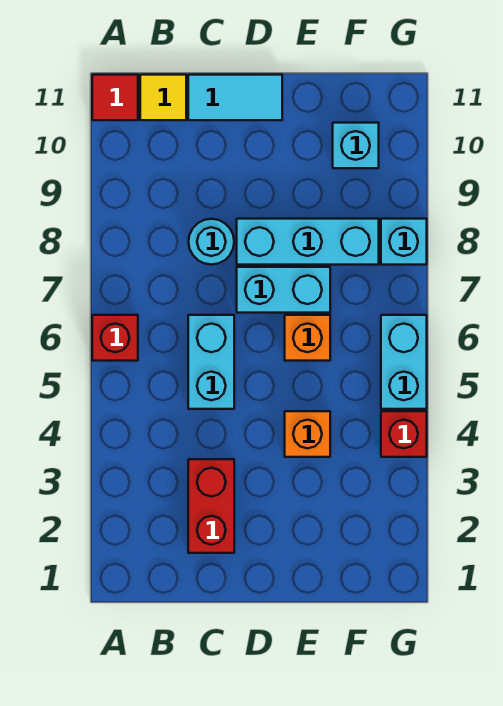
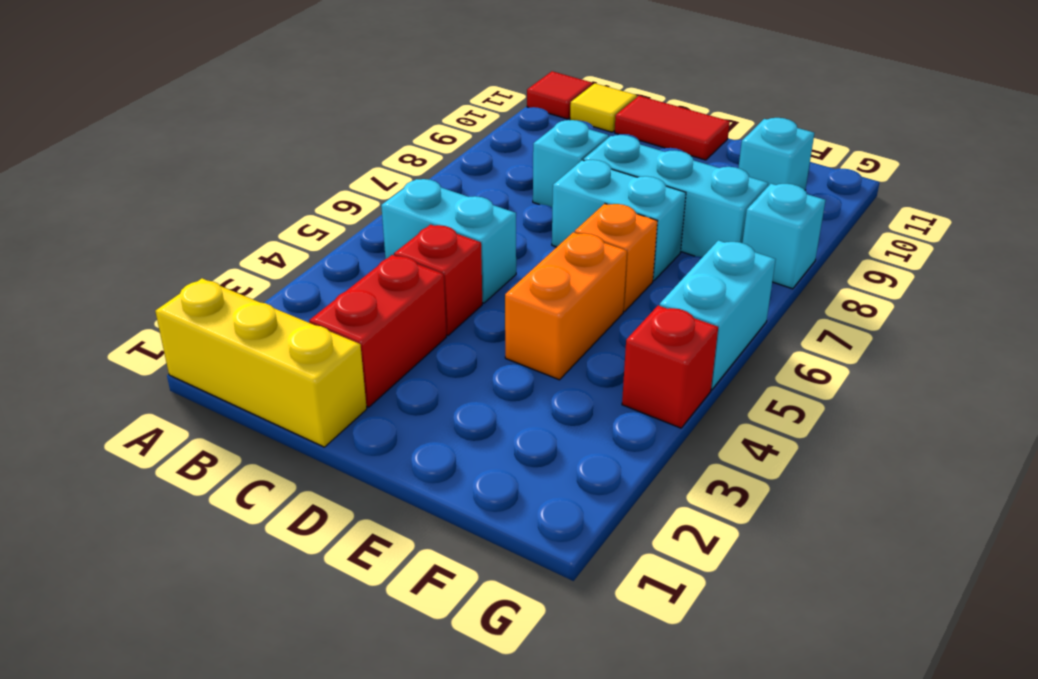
none -> yellow 1x3 brick [155,278,367,447]
red 1x1 brick [92,315,138,361] -> red 1x1 brick moved to [394,224,482,335]
cyan 1x2 brick [188,315,234,409] -> cyan 1x2 brick turned to [381,179,516,303]
cyan 1x1 round brick [189,219,234,265] -> cyan 1x1 brick [533,120,608,207]
cyan 1x2 tile [188,75,282,120] -> red 1x2 tile [615,96,730,160]
orange 1x1 brick [285,411,330,457] -> orange 1x2 brick [505,232,627,380]

